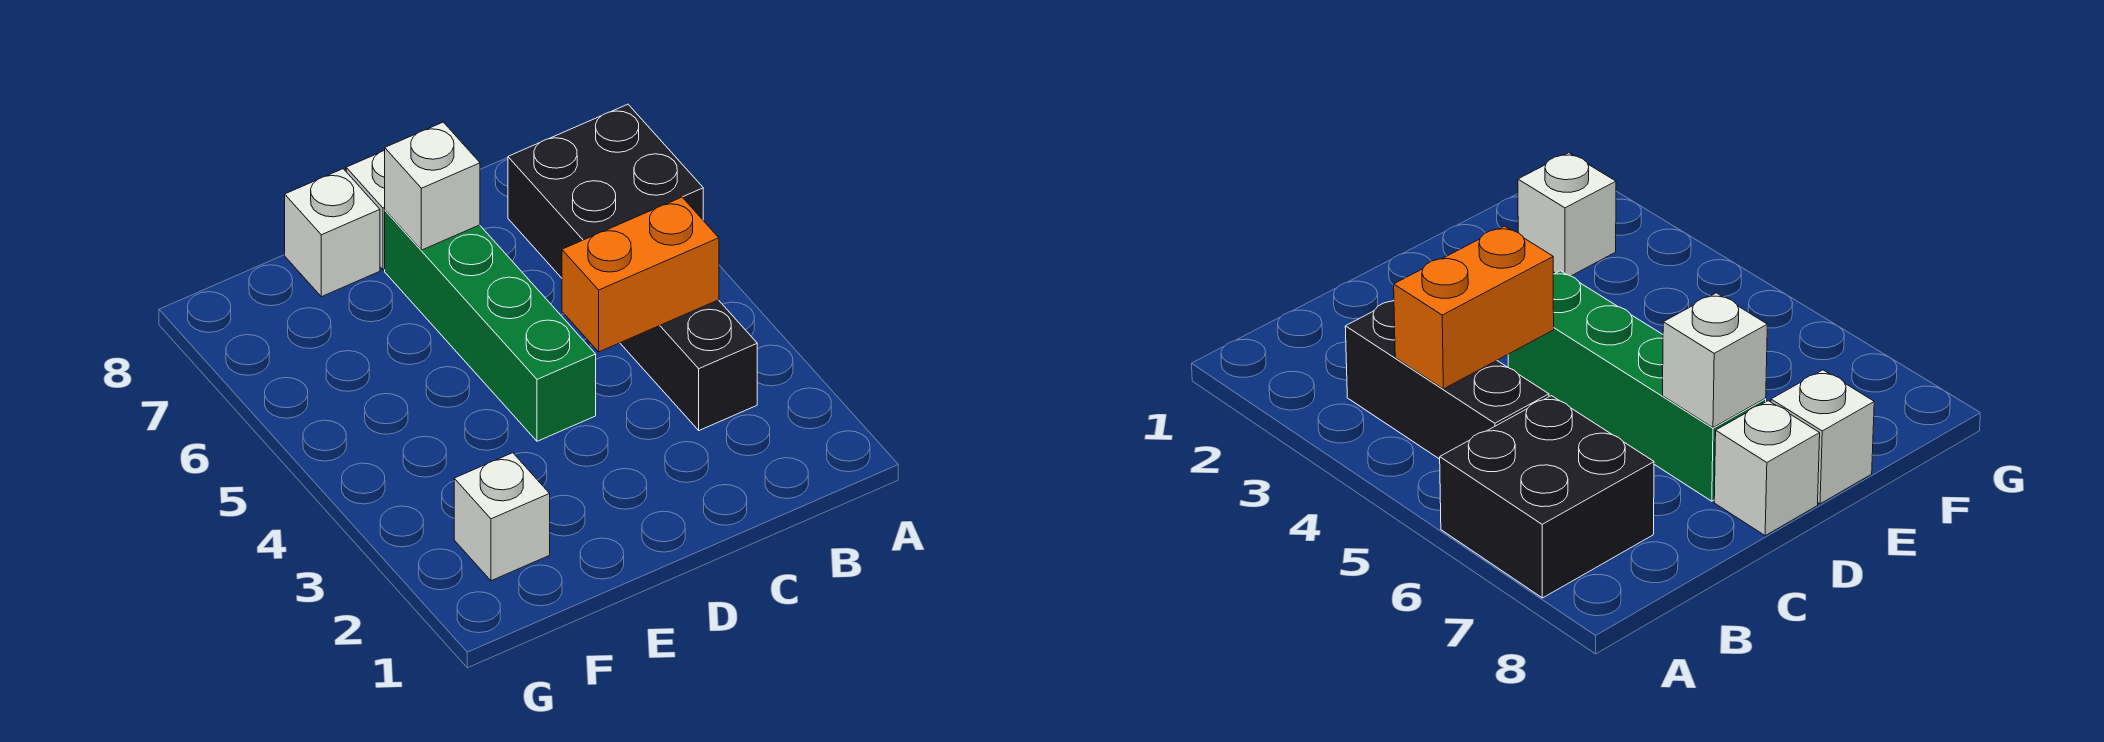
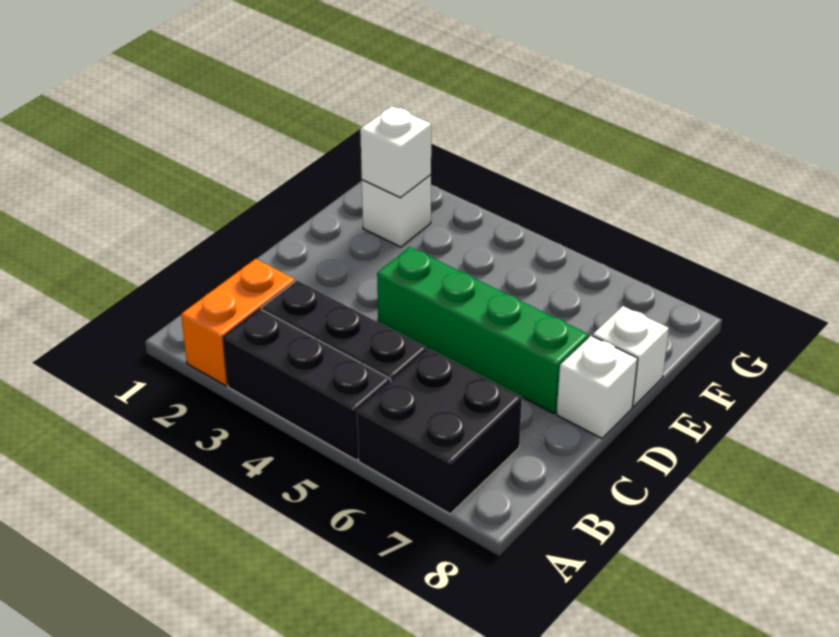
none -> black 1x3 brick [223,309,391,460]
orange 1x2 brick [562,197,719,352] -> orange 1x2 brick moved to [181,259,295,386]
white 1x1 brick [385,122,480,250] -> white 1x1 brick moved to [360,106,431,198]

